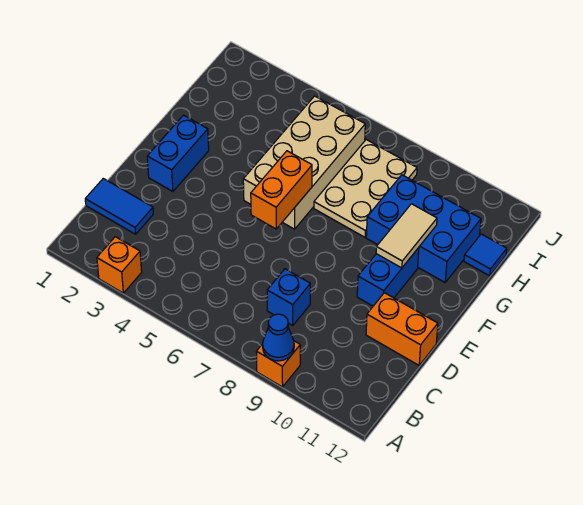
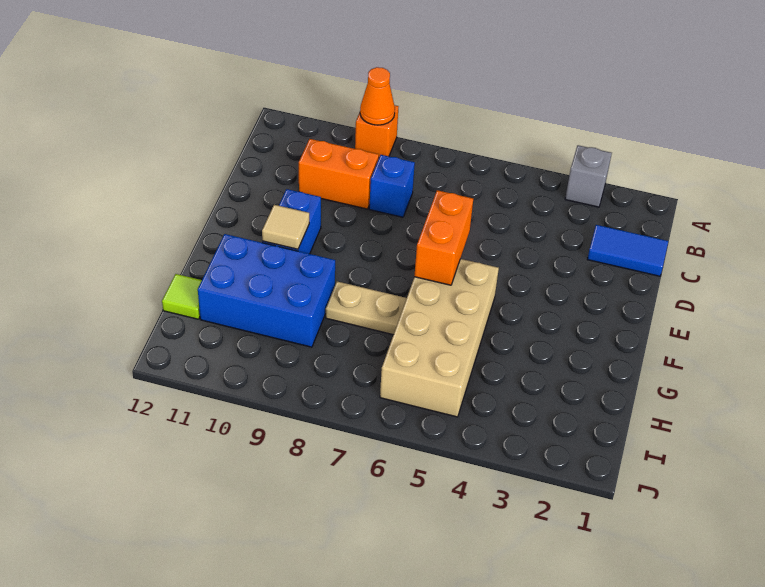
orange 1x1 brick [97,237,142,293] -> grey 1x1 brick [565,145,612,207]
blue 1x1 cone [263,314,294,361] -> orange 1x1 cone [360,67,395,125]
orange 1x2 brick [366,293,438,365] -> orange 1x2 brick moved to [299,139,379,209]
blue 1x2 brick [147,115,209,192] -> none
tan 1x2 tile [376,204,437,268] -> tan 1x1 tile [262,205,309,249]
tan 2x3 plate [314,140,417,237] -> tan 1x2 plate [326,281,407,335]
blue 1x1 tile [464,234,507,276] -> lime 1x1 tile [162,274,202,319]

